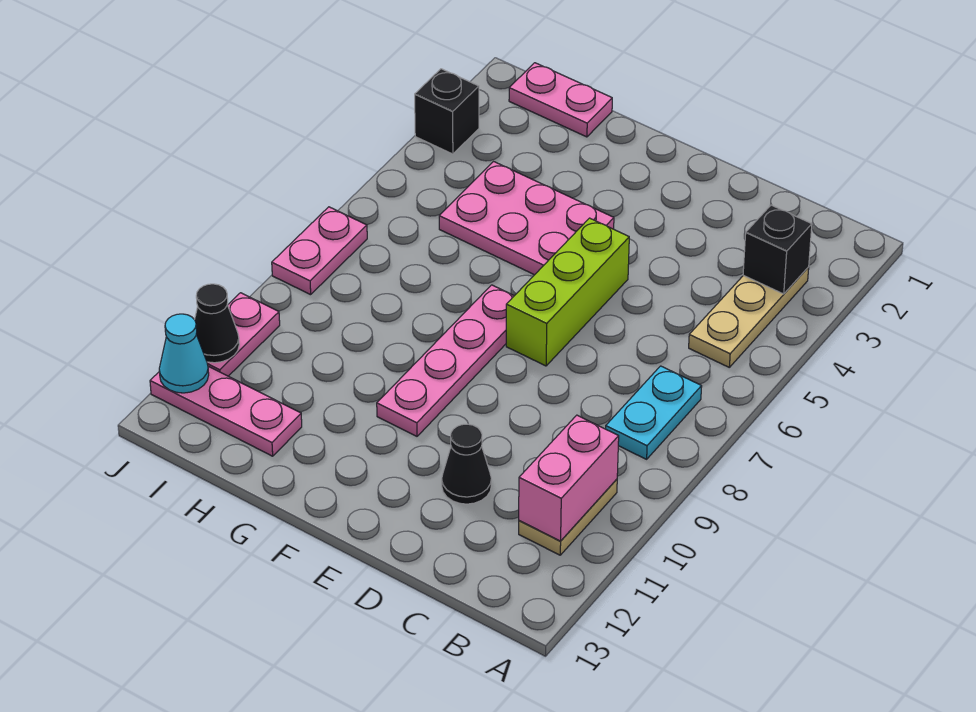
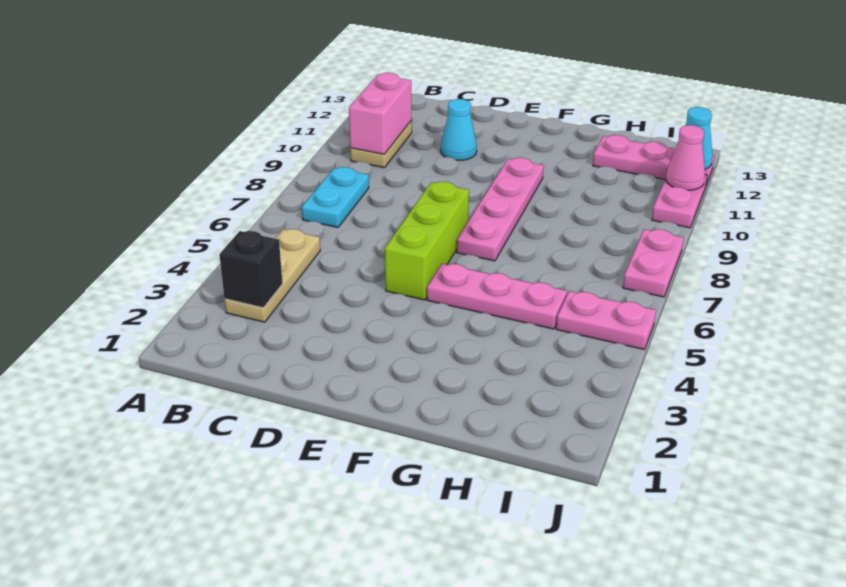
black 1x1 cone [442,424,491,504] -> cyan 1x1 cone [441,99,477,160]
pink 2x3 plate [439,162,614,275] -> pink 1x3 plate [427,264,567,329]
pink 1x2 plate [509,63,612,137] -> pink 1x2 plate moved to [556,291,656,349]
black 1x1 brick [415,69,479,154] -> none
black 1x1 cone [195,284,239,363] -> pink 1x1 cone [666,125,705,190]

